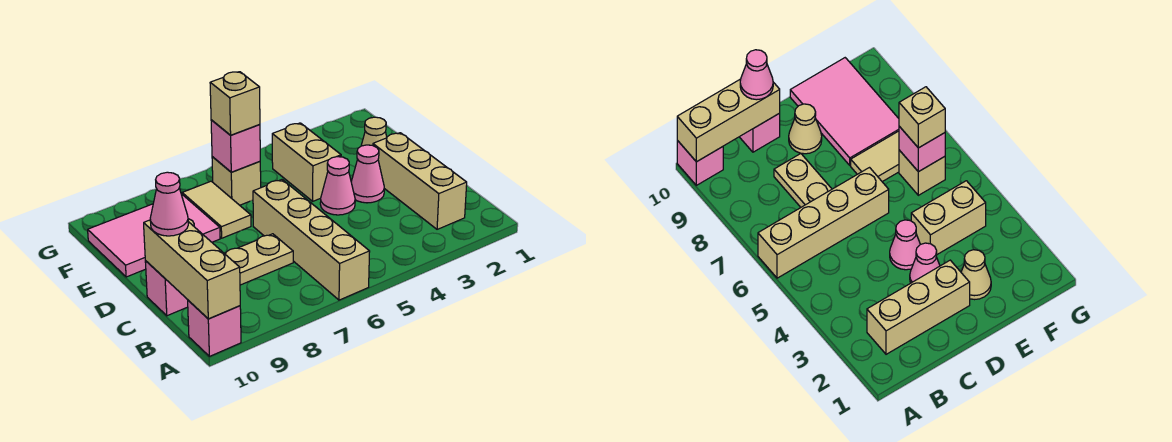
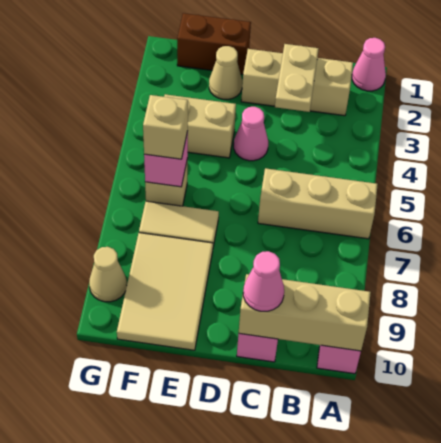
tan 1x4 brick [253,180,370,300] -> tan 1x3 brick [258,168,378,239]
tan 1x2 plate [224,234,293,285] -> tan 1x2 plate moved to [275,44,319,112]
pink 1x1 cone [351,145,384,203] -> pink 1x1 cone moved to [352,38,386,91]
tan 1x1 cone [789,104,822,154] -> tan 1x1 cone moved to [89,247,127,302]
none -> brown 1x2 brick [177,13,251,74]
pink 2x3 tile [88,194,220,277] -> tan 2x3 tile [117,233,213,350]

